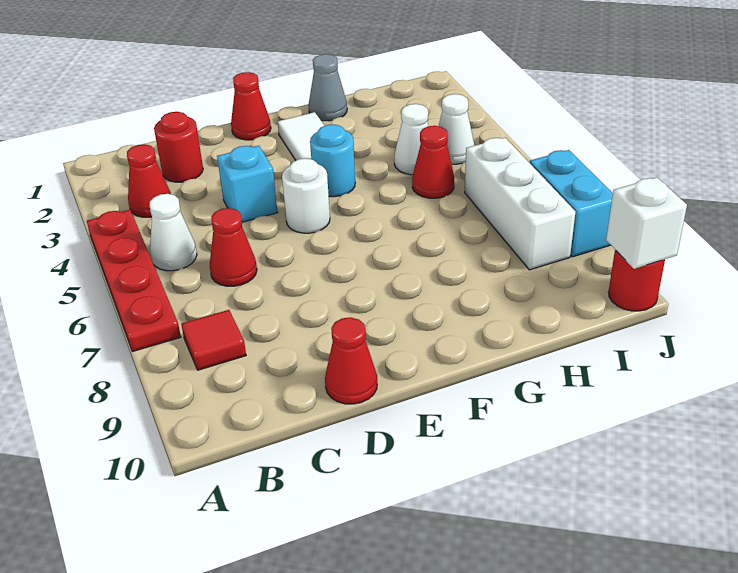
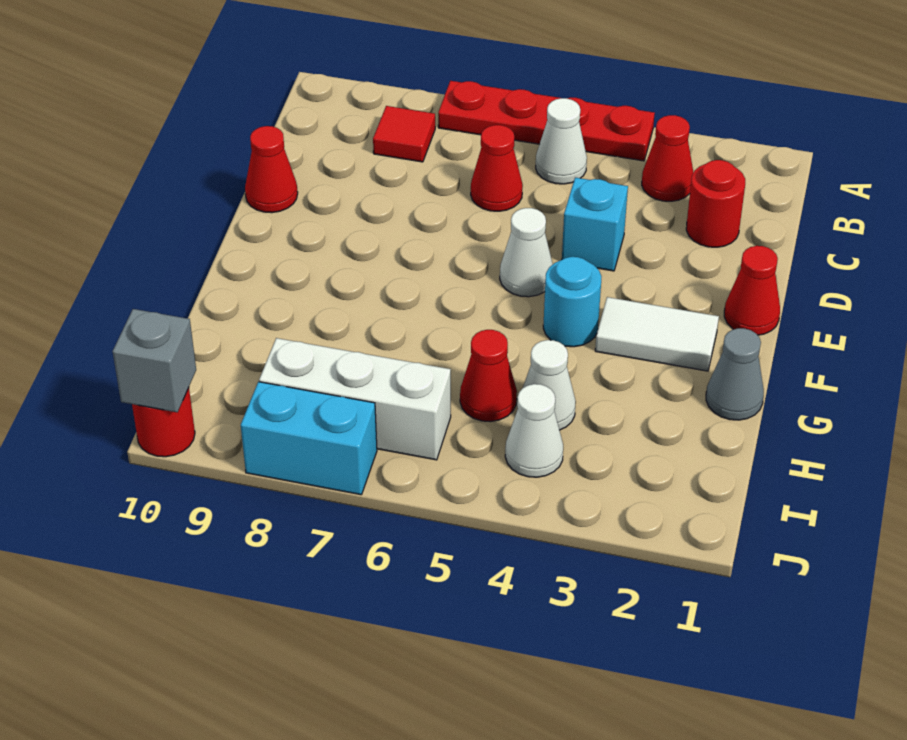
white 1x1 round brick [282,159,330,233] -> white 1x1 cone [500,208,553,297]
white 1x1 brick [606,177,687,269] -> grey 1x1 brick [113,309,196,412]

